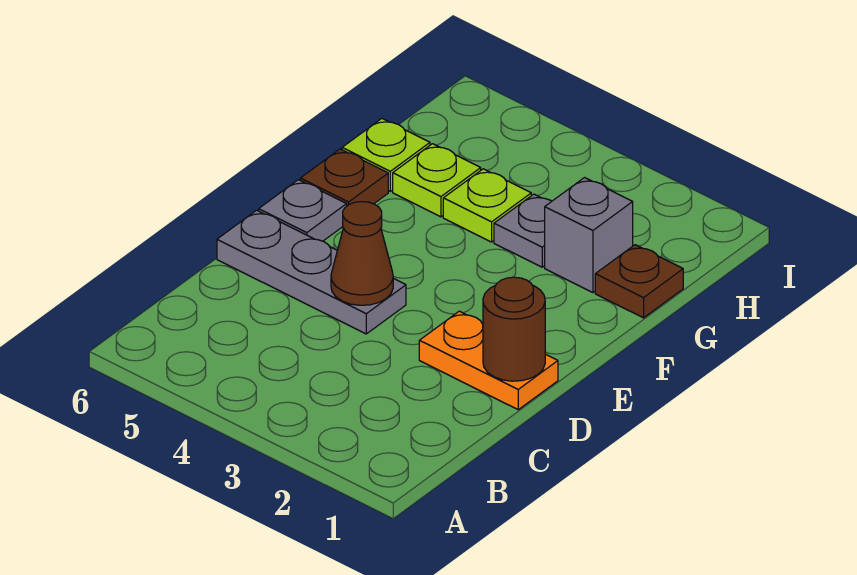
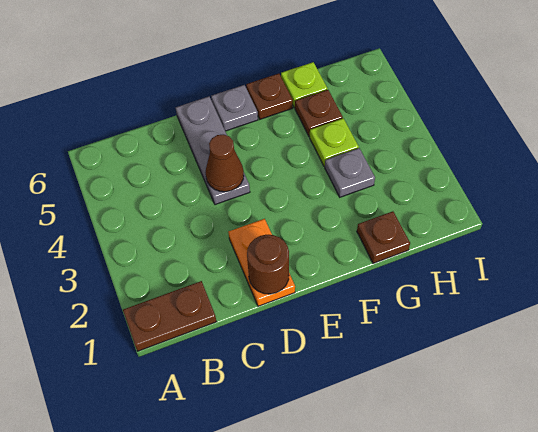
none -> brown 1x2 plate [123,281,216,351]
grey 1x1 brick [545,178,633,293] -> none
lime 1x1 plate [393,144,481,217] -> brown 1x1 plate [295,90,343,136]

